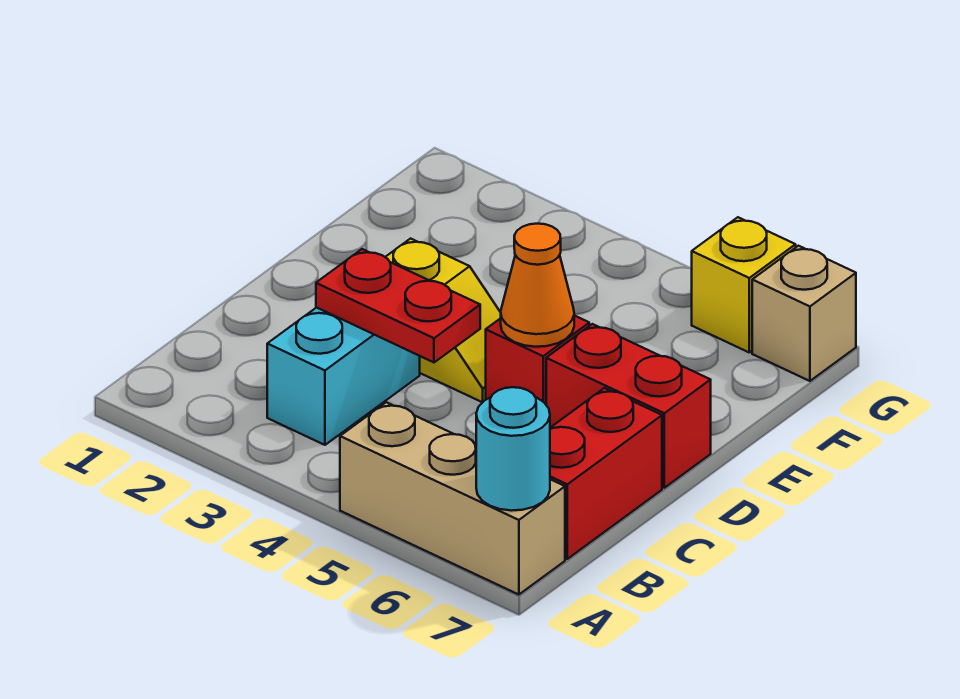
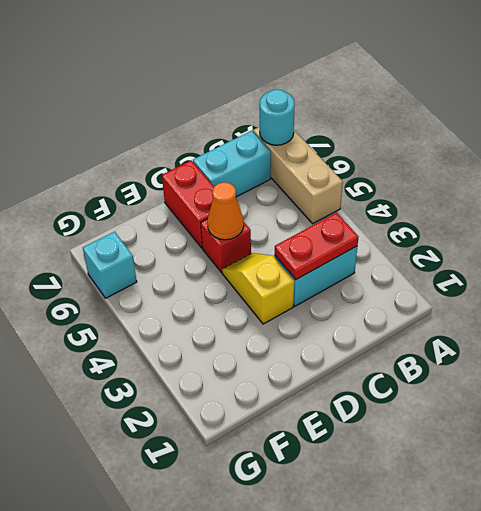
red 1x2 brick [550,388,662,559] -> cyan 1x2 brick [193,131,271,197]
red 1x2 plate [316,249,480,362] -> red 1x2 plate turned to [275,213,358,280]
yellow 1x1 brick [692,217,796,352] -> cyan 1x1 brick [83,232,137,298]
tan 1x1 brick [752,246,856,381] -> none

